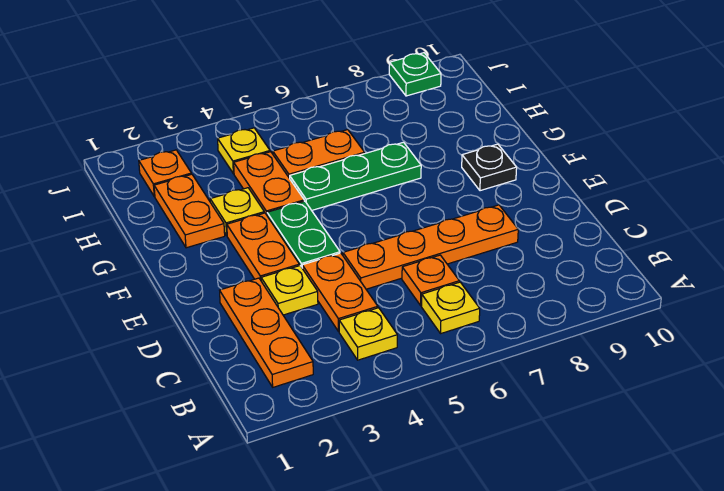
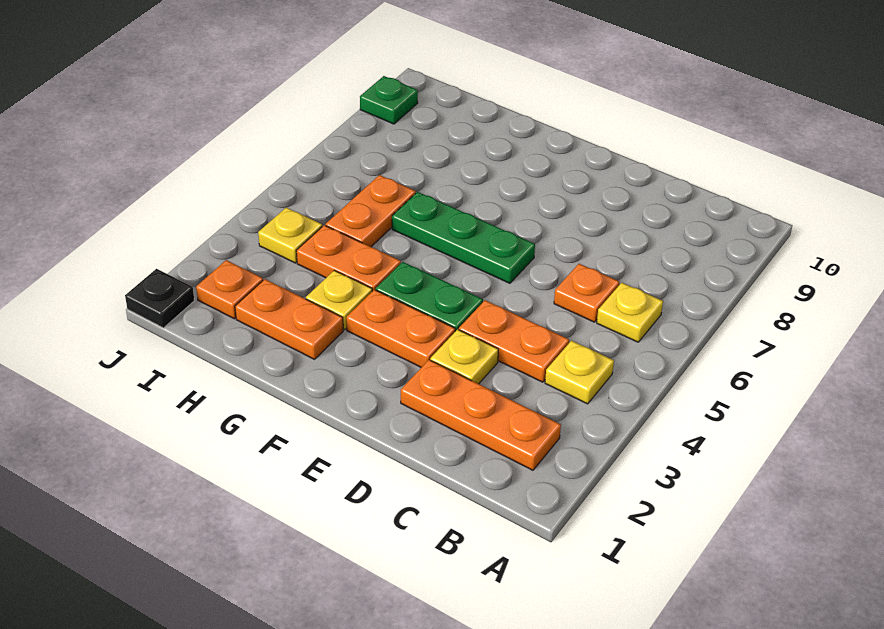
orange 1x4 plate [343,205,518,289] -> none
black 1x1 plate [462,144,517,191] -> black 1x1 plate moved to [125,269,194,328]
green 1x3 plate [290,142,421,210] -> green 1x3 plate turned to [392,192,535,283]

